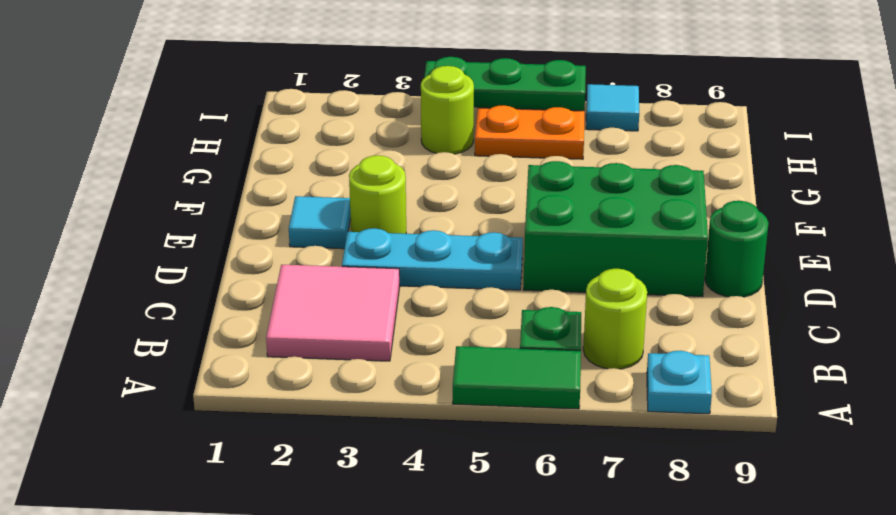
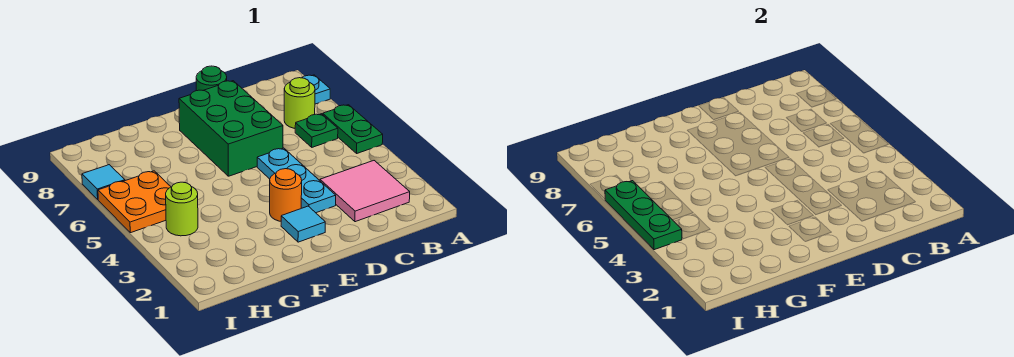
green 1x2 tile [453,346,581,409] -> green 1x2 plate [323,105,383,153]
lime 1x1 round brick [349,155,406,234] -> orange 1x1 round brick [270,169,302,221]

